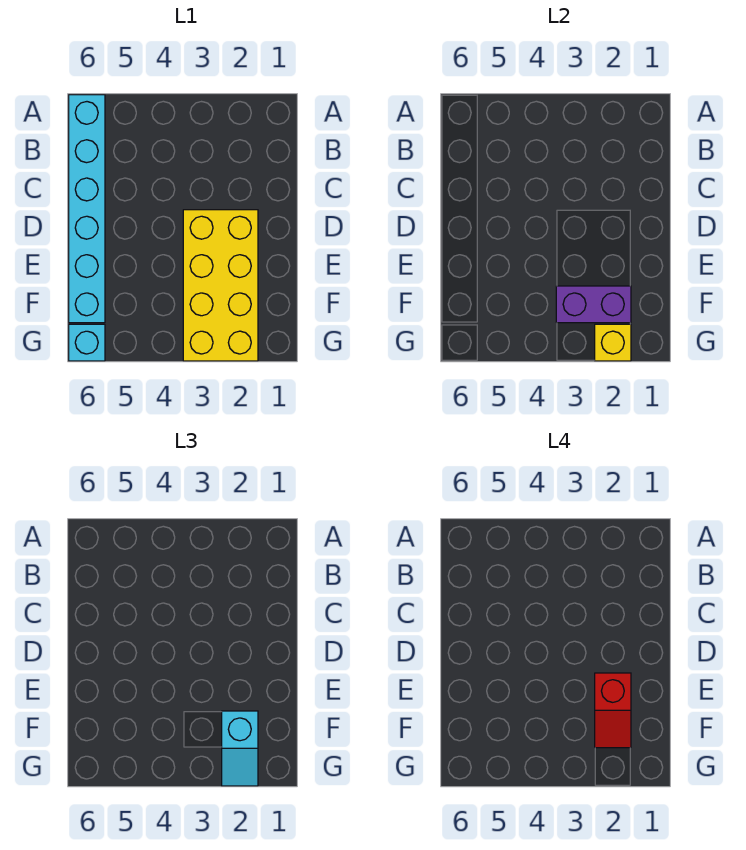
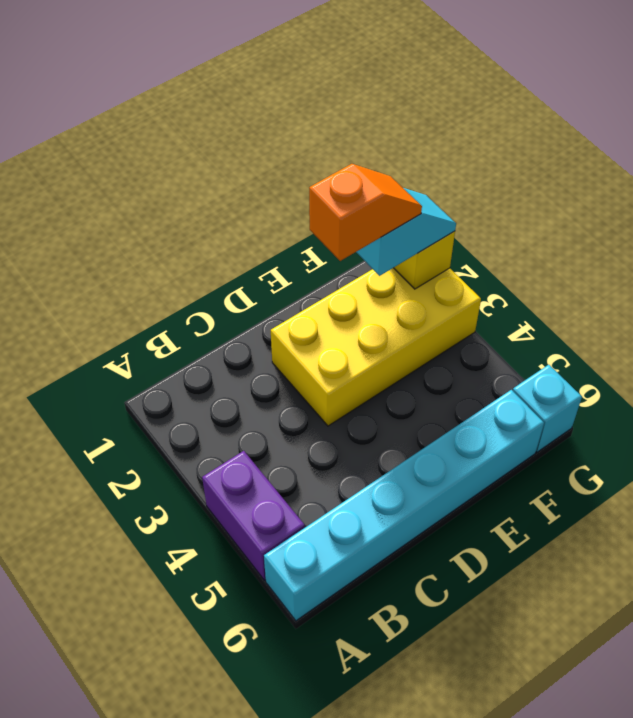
red 1x2 slope [595,673,631,748] -> orange 1x2 slope [309,164,422,261]
purple 1x2 brick [556,286,631,323] -> purple 1x2 brick moved to [202,451,305,581]

